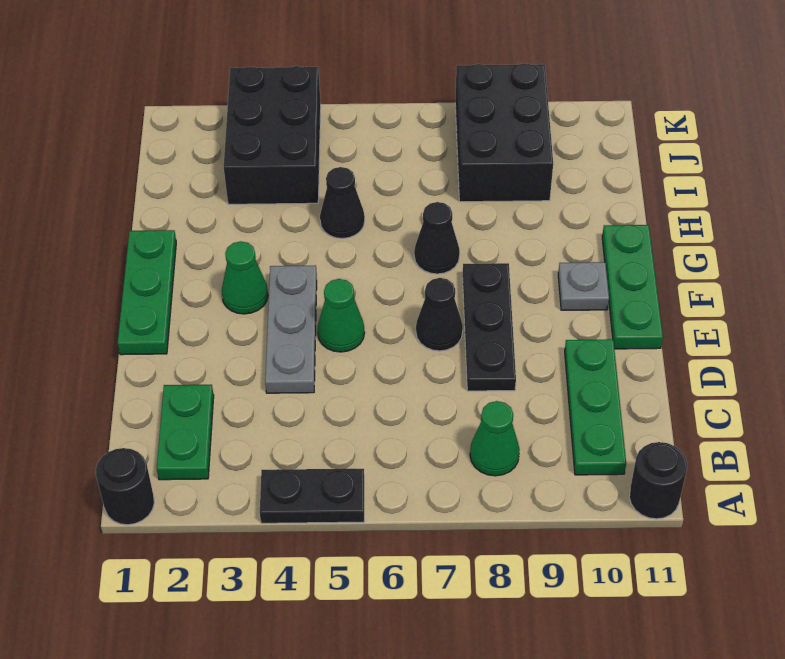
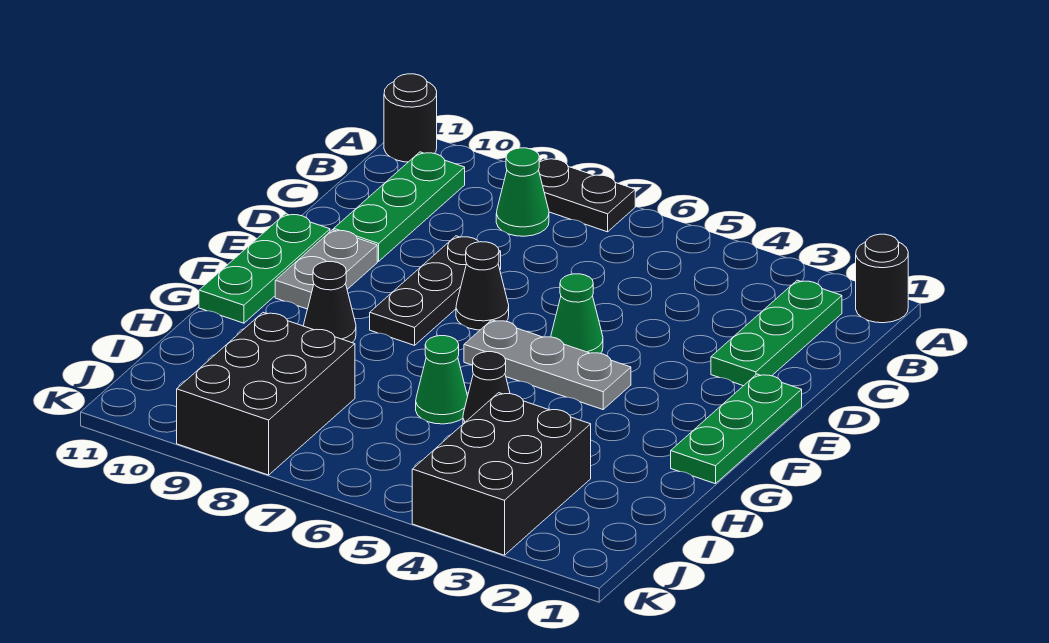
black 1x2 plate [260,469,364,523] -> black 1x2 plate moved to [539,158,635,232]
green 1x2 plate [157,385,214,480] -> green 1x3 plate [711,280,842,386]
grey 1x3 plate [265,265,317,393] -> grey 1x3 plate turned to [464,320,631,410]
green 1x1 cone [222,241,268,314] -> green 1x1 cone moved to [416,336,468,424]
grey 1x1 plate [558,262,609,310] -> grey 1x2 plate [275,230,377,309]
black 1x1 cone [414,202,460,274] -> black 1x1 cone moved to [304,262,356,343]

